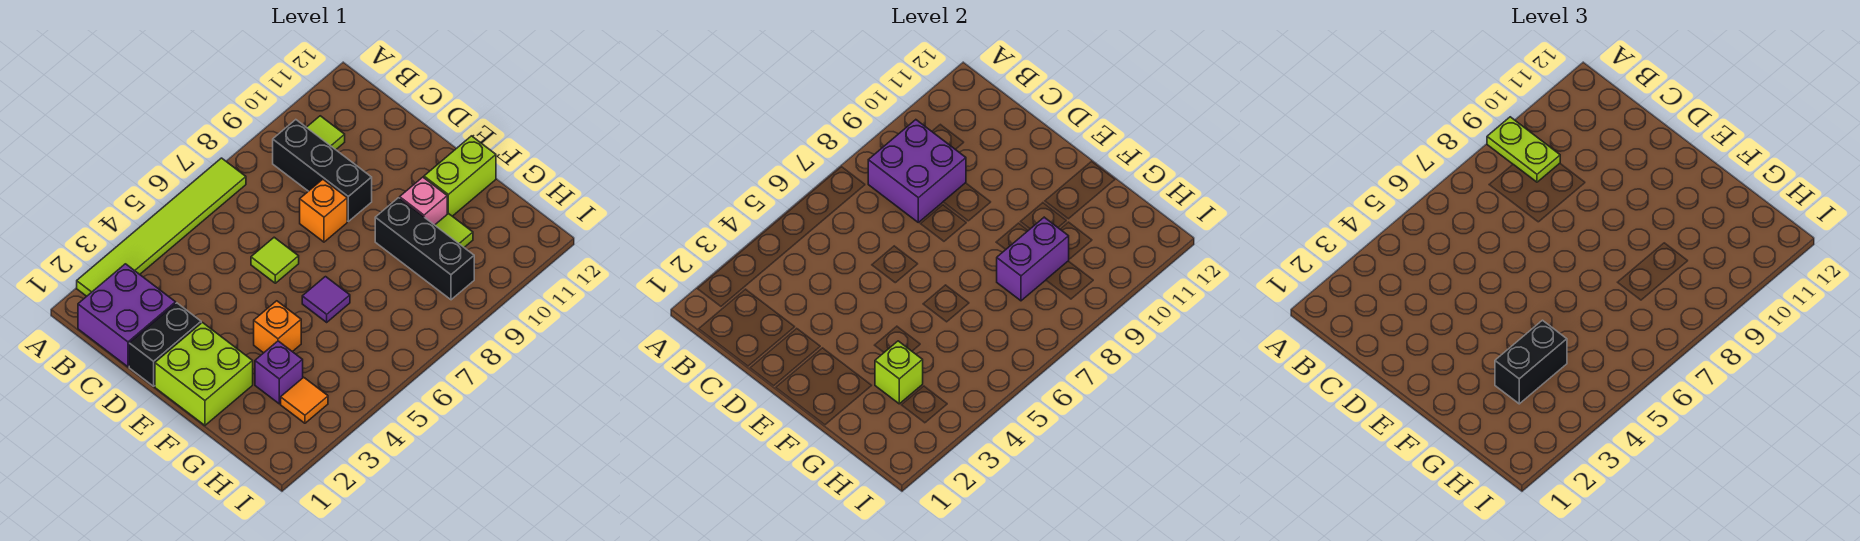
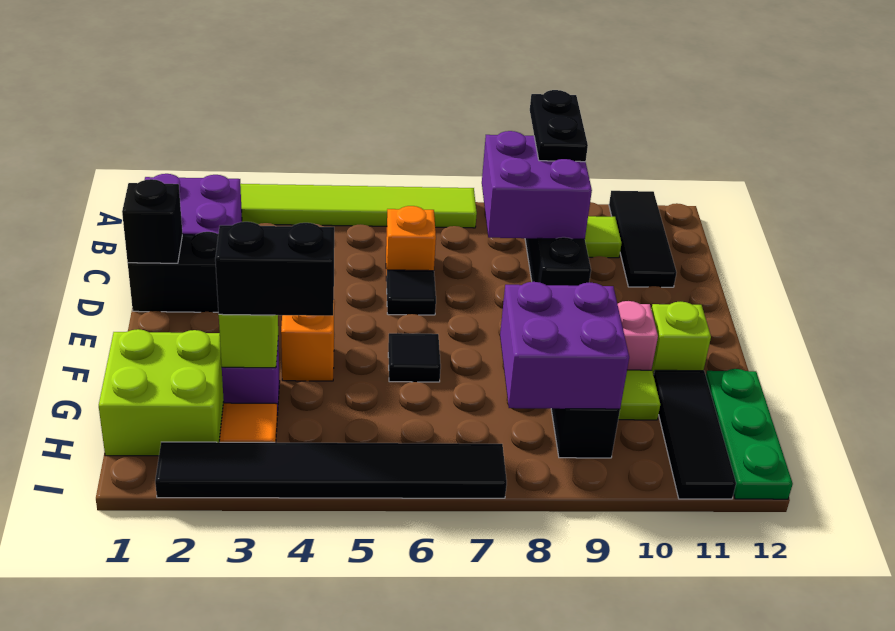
lime 1x2 plate [1487,117,1560,182] -> black 1x2 plate [530,90,588,162]
none -> black 1x3 tile [609,191,676,287]
none -> black 1x1 brick [122,179,183,263]
lime 1x1 tile [251,237,299,283] -> black 1x1 tile [387,270,436,315]
orange 1x1 brick [300,179,347,242] -> orange 1x1 brick moved to [386,206,436,281]
lime 2x2 brick [155,323,253,425] -> lime 2x2 brick moved to [99,329,224,456]
purple 1x1 tile [302,277,350,322] -> black 1x1 tile [388,333,441,382]
lime 1x2 brick [424,136,496,216] -> lime 1x1 brick [651,302,711,375]
purple 1x2 brick [997,217,1069,301] -> purple 2x2 brick [500,282,629,409]
none -> black 1x3 tile [654,370,736,499]
none -> green 1x3 plate [706,369,793,499]
none -> black 1x6 tile [155,442,507,498]

